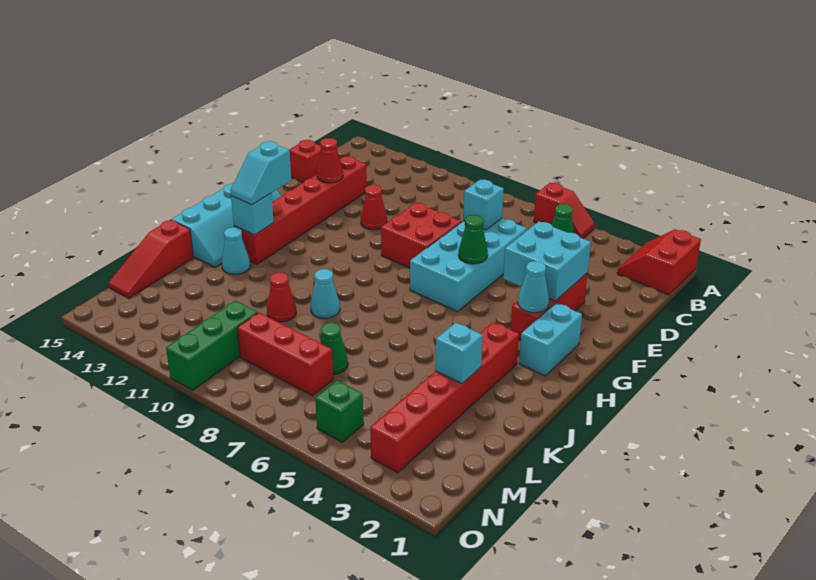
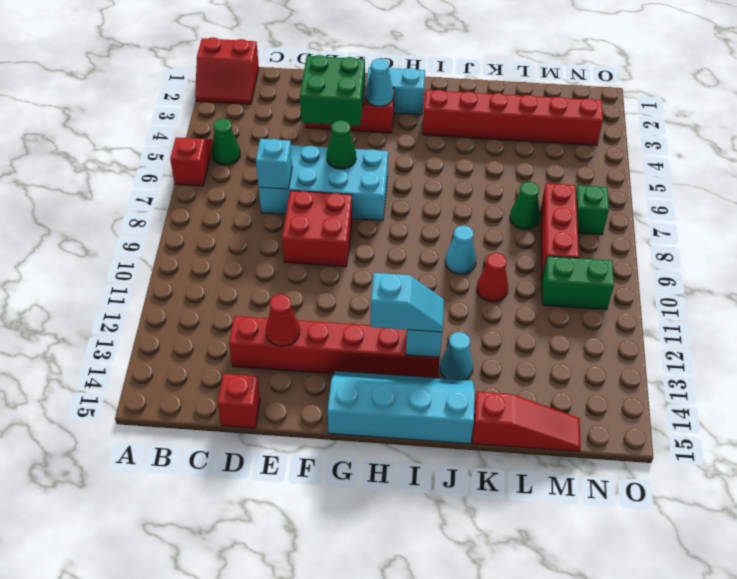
cyan 2x2 brick [503,222,591,301] -> green 2x2 brick [300,55,365,126]
red 1x1 cone [361,185,387,230] -> none
cyan 1x1 brick [435,323,483,384] -> none
green 1x3 brick [166,301,258,390] -> green 1x2 brick [542,256,614,310]
green 1x1 brick [315,380,364,442] -> green 1x1 brick moved to [576,185,609,234]

